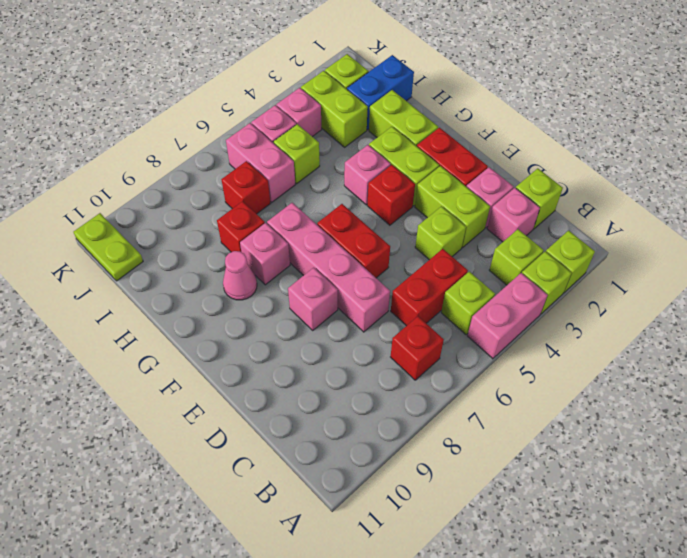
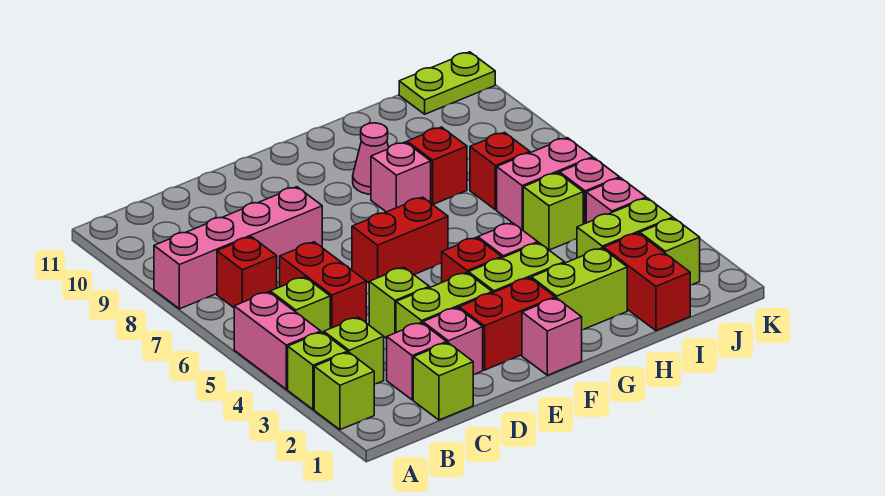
pink 1x4 brick [267,203,390,332] -> pink 1x4 brick moved to [154,187,322,309]
pink 1x1 brick [288,268,338,330] -> pink 1x1 brick moved to [522,298,582,375]
blue 1x2 brick [347,55,414,130] -> red 1x2 brick [604,233,690,331]

